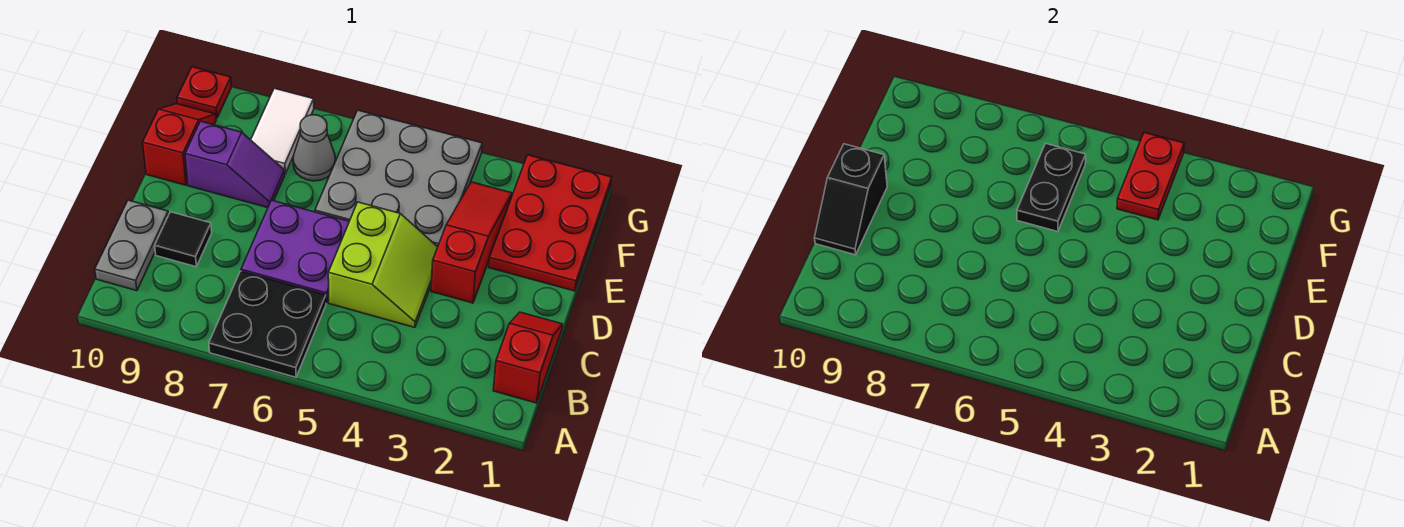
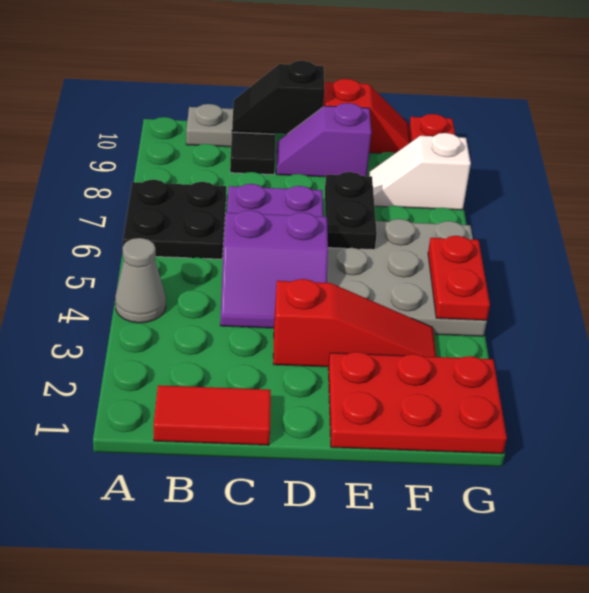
red 1x2 slope [493,312,563,403] -> red 1x2 tile [153,385,271,445]
lime 2x2 slope [328,202,438,327] -> purple 2x2 slope [220,210,328,328]
black 1x2 plate [1017,144,1086,232] -> black 1x2 plate turned to [325,172,377,250]
purple 1x2 slope [185,121,285,208] -> purple 1x2 slope turned to [276,103,371,177]
red 1x2 plate [1117,133,1184,220] -> red 1x2 plate turned to [428,236,490,320]
grey 1x1 cone [293,115,336,181] -> grey 1x1 cone moved to [115,238,166,323]
white 1x2 tile [251,88,314,174] -> white 1x2 slope [369,133,471,210]

